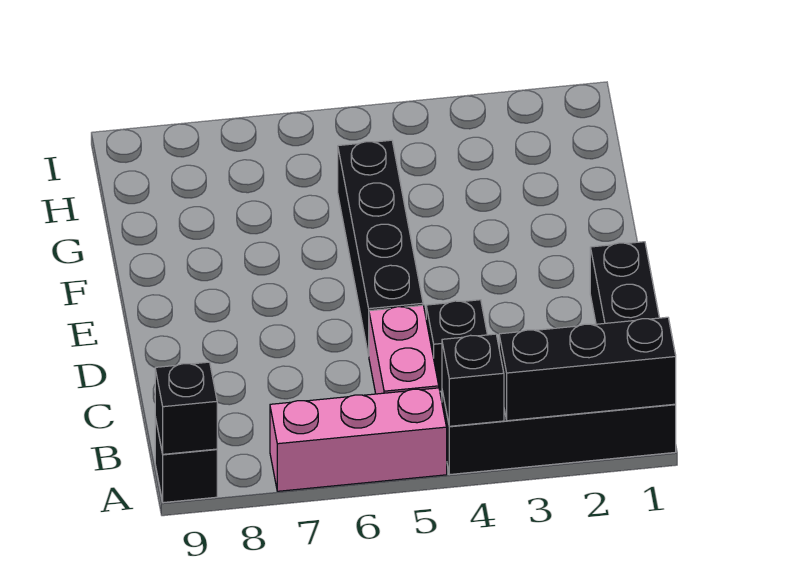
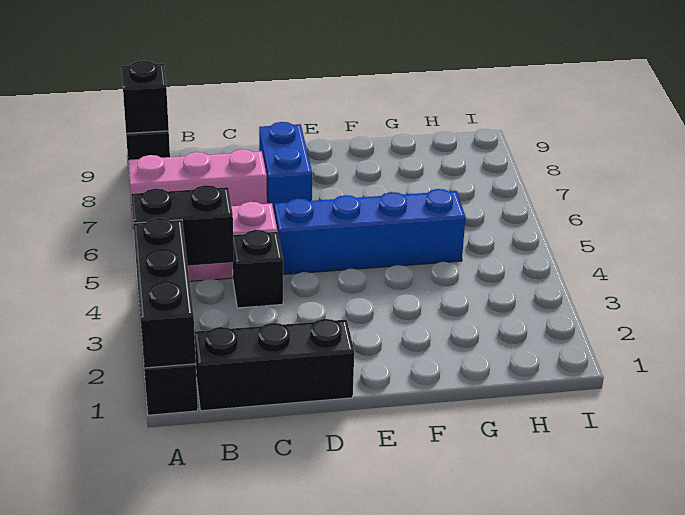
black 1x1 brick [442,334,504,426] -> black 1x2 brick [131,185,234,266]
pink 1x3 brick [270,388,447,491] -> pink 1x3 brick turned to [128,149,267,229]
black 1x4 brick [338,140,423,356] -> blue 1x4 brick [274,189,466,274]
none -> blue 1x2 brick [259,122,312,210]

